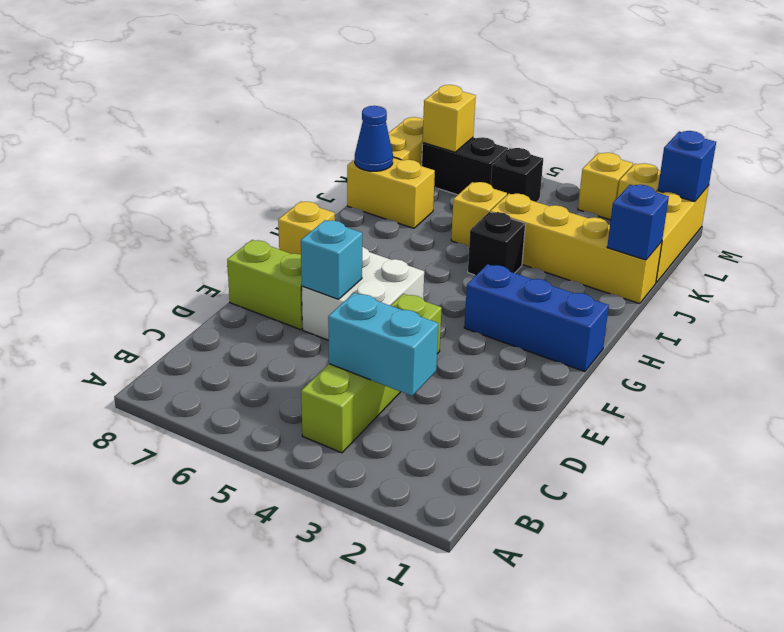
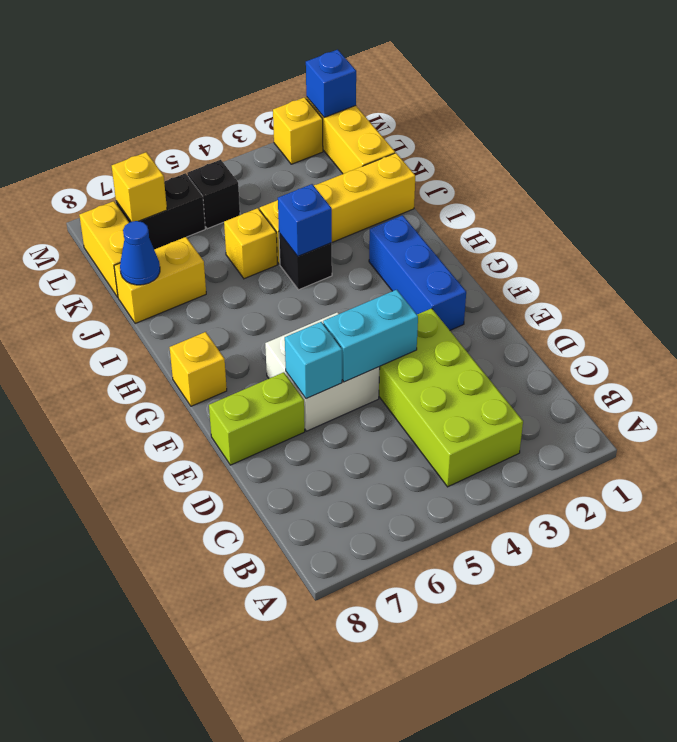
lime 1x4 brick [301,294,442,453] -> lime 2x4 brick [379,308,523,487]
cyan 1x2 brick [328,293,438,396] -> cyan 1x2 brick moved to [323,290,418,382]
blue 1x3 brick [464,264,609,372] -> blue 1x3 brick turned to [369,215,466,330]
blue 1x1 brick [607,185,669,260] -> blue 1x1 brick moved to [278,184,332,256]
yellow 1x1 brick [578,153,633,220] -> none

